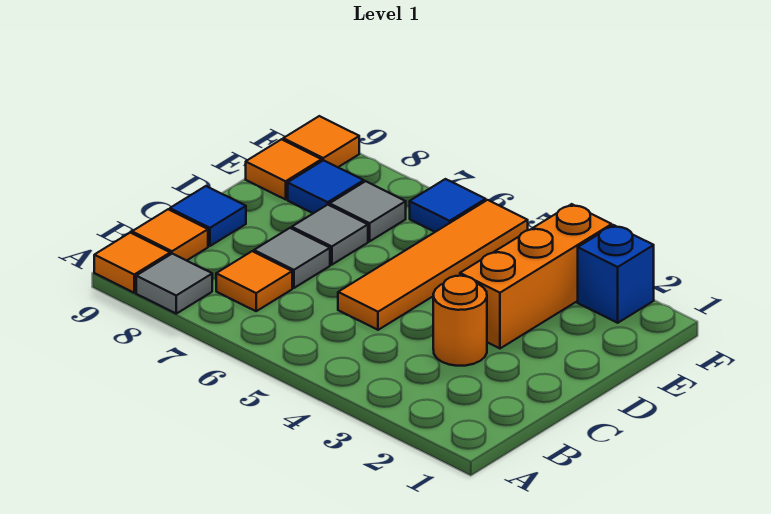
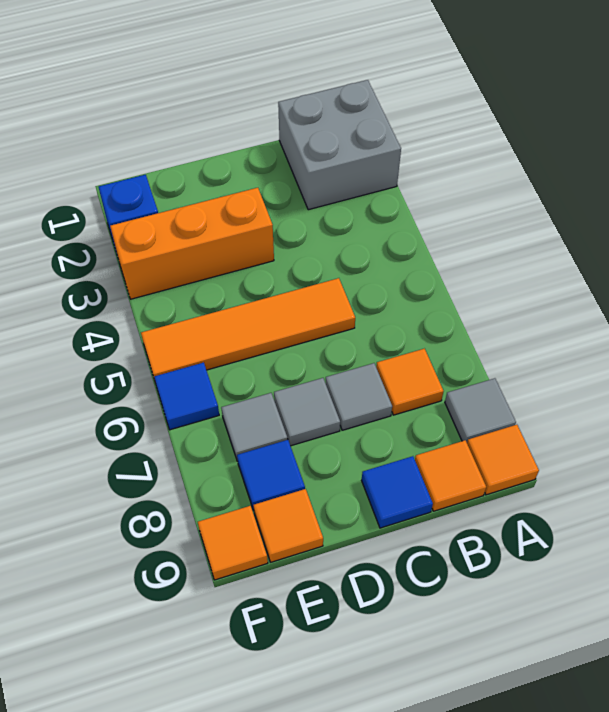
none -> grey 2x2 brick [278,80,401,210]
orange 1x1 round brick [433,276,487,366] -> none

